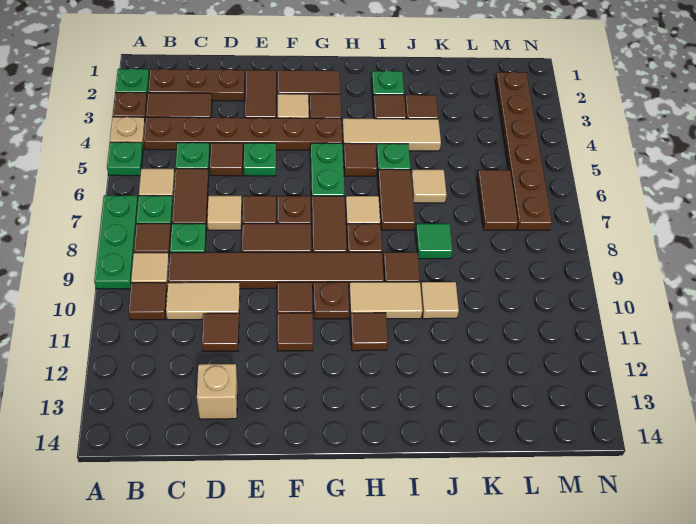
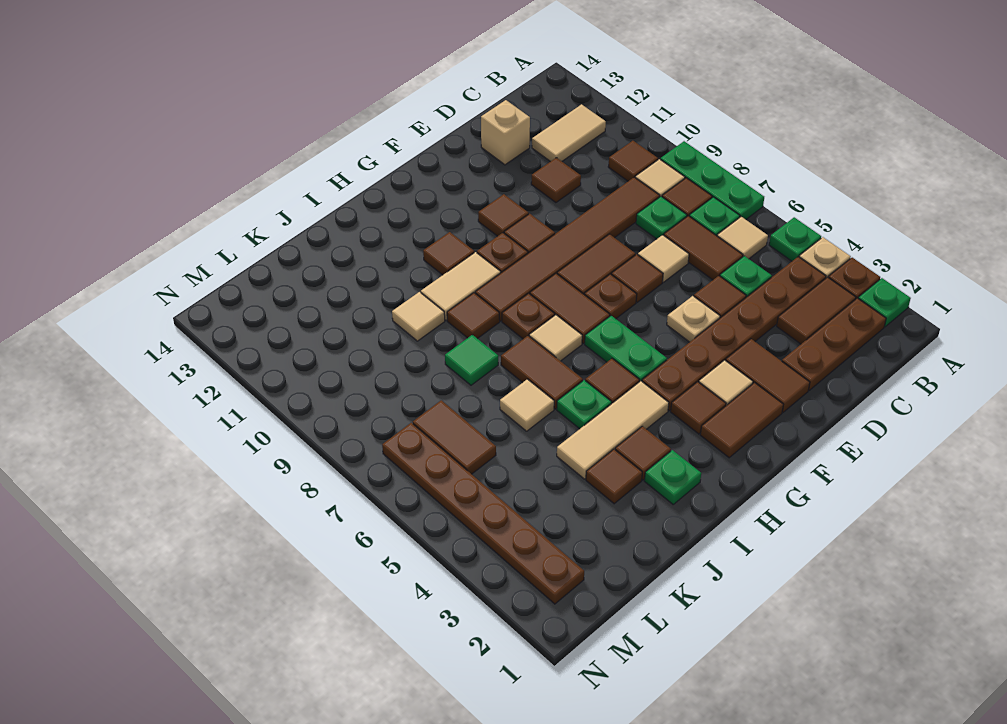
tan 1x2 tile [166,282,240,320] -> tan 1x2 tile moved to [532,104,606,162]
green 1x1 plate [244,143,276,176] -> tan 1x1 plate [667,296,720,342]

